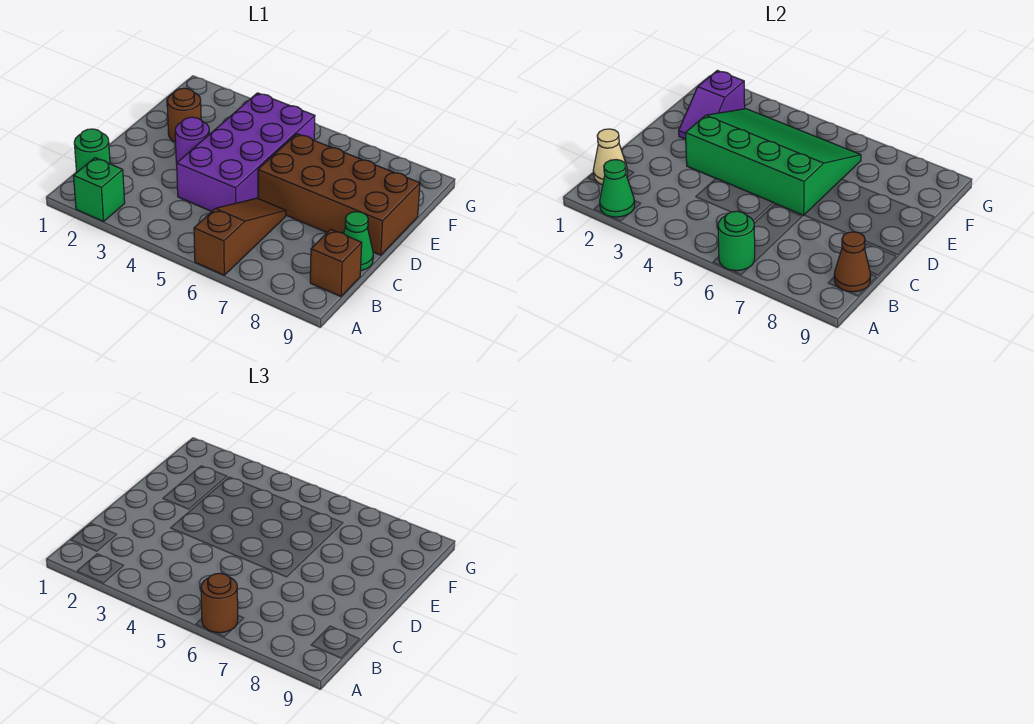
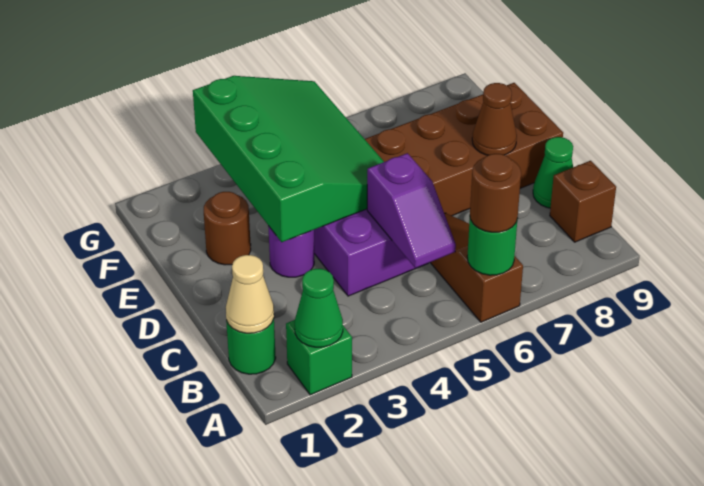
brown 1x1 cone [834,232,871,292] -> brown 1x1 cone moved to [472,83,517,155]
green 3x4 slope [685,109,861,215] -> green 3x4 slope turned to [193,76,384,242]
purple 1x2 slope [679,70,745,139] -> purple 1x2 slope moved to [367,153,456,268]

